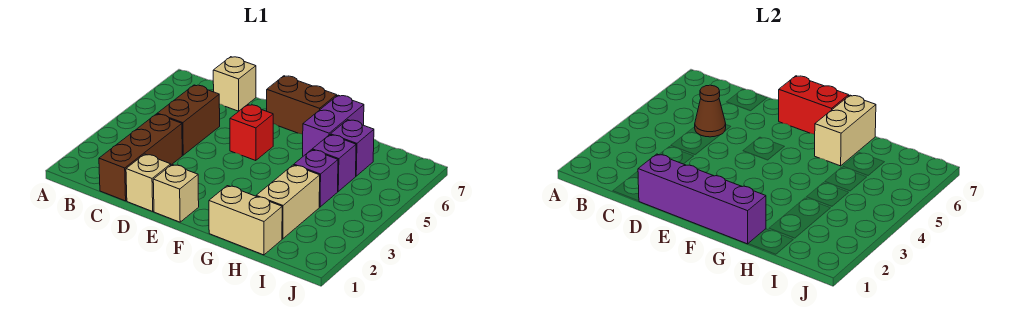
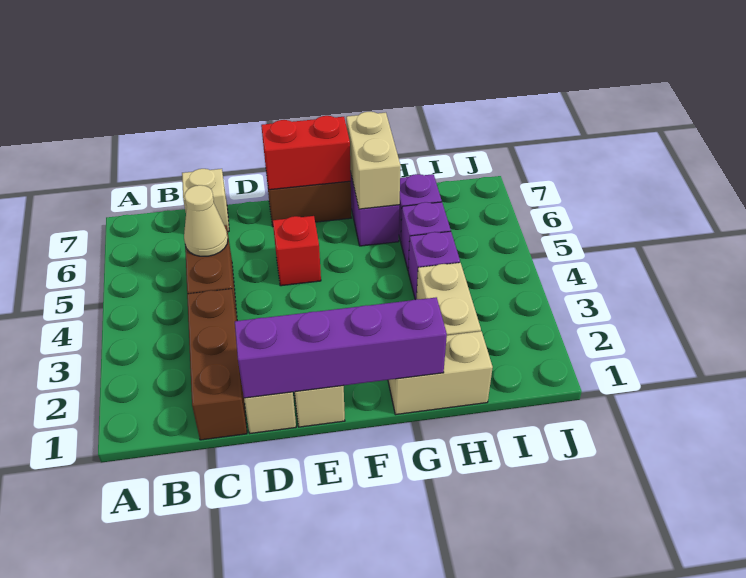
brown 1x1 cone [695,85,726,137] -> tan 1x1 cone [184,185,228,256]

